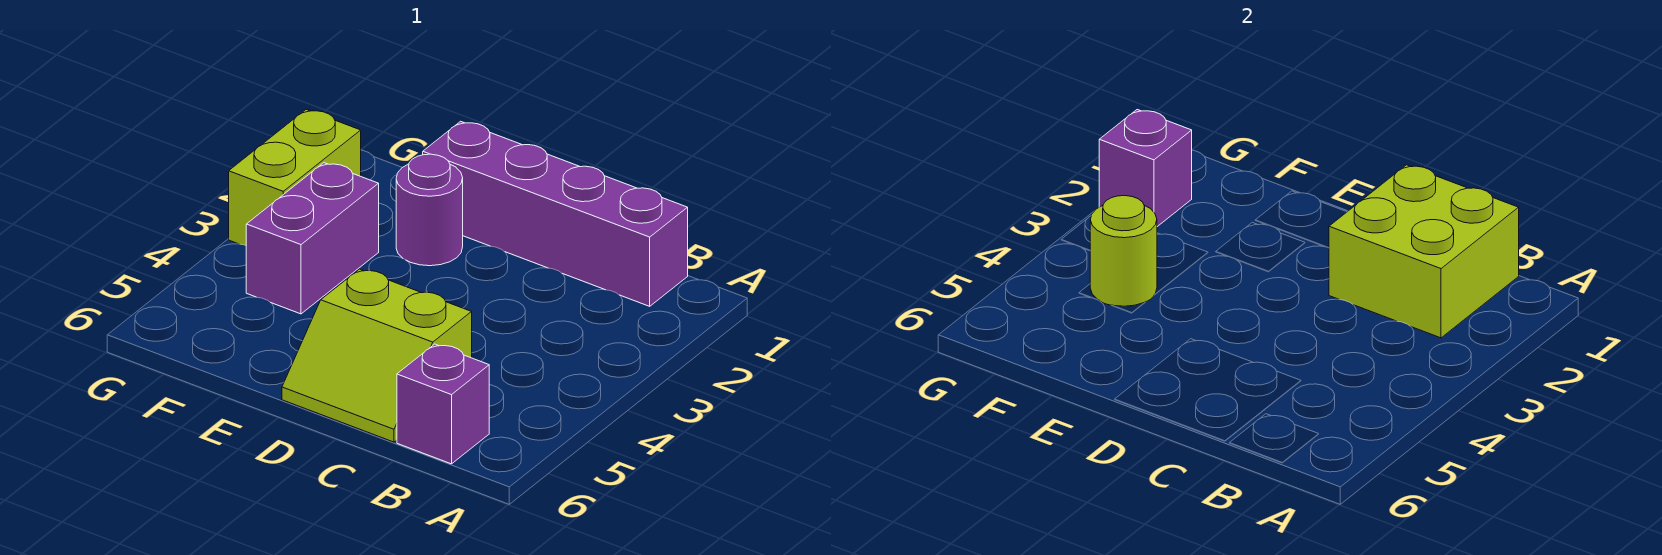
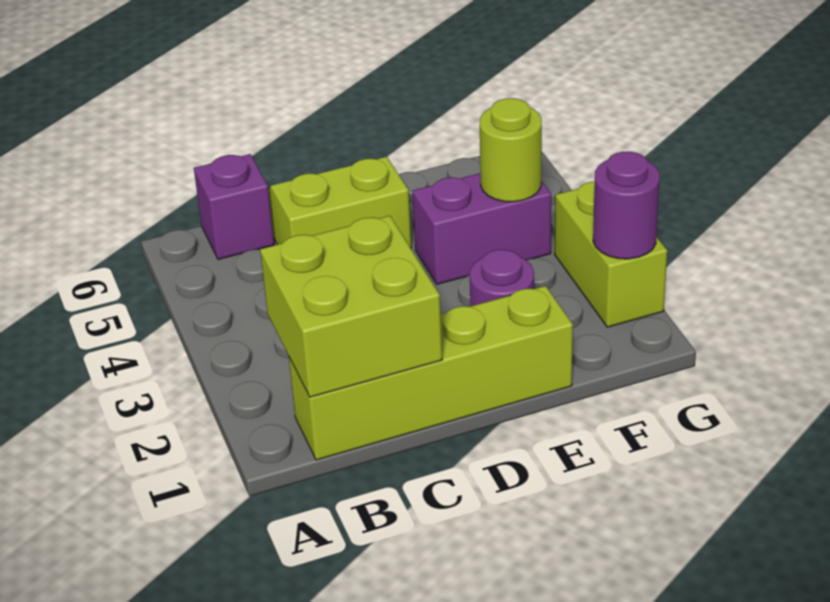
purple 1x4 brick [423,121,688,306] -> lime 1x4 brick [289,286,573,460]
purple 1x2 brick [246,163,379,314] -> purple 1x2 brick turned to [412,173,551,284]
purple 1x1 brick [1099,110,1192,227] -> purple 1x1 round brick [593,152,660,259]

